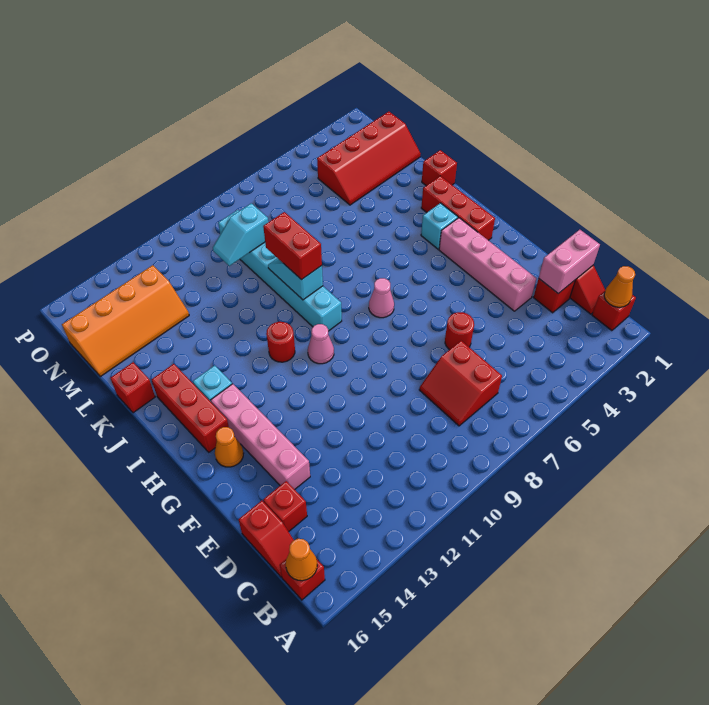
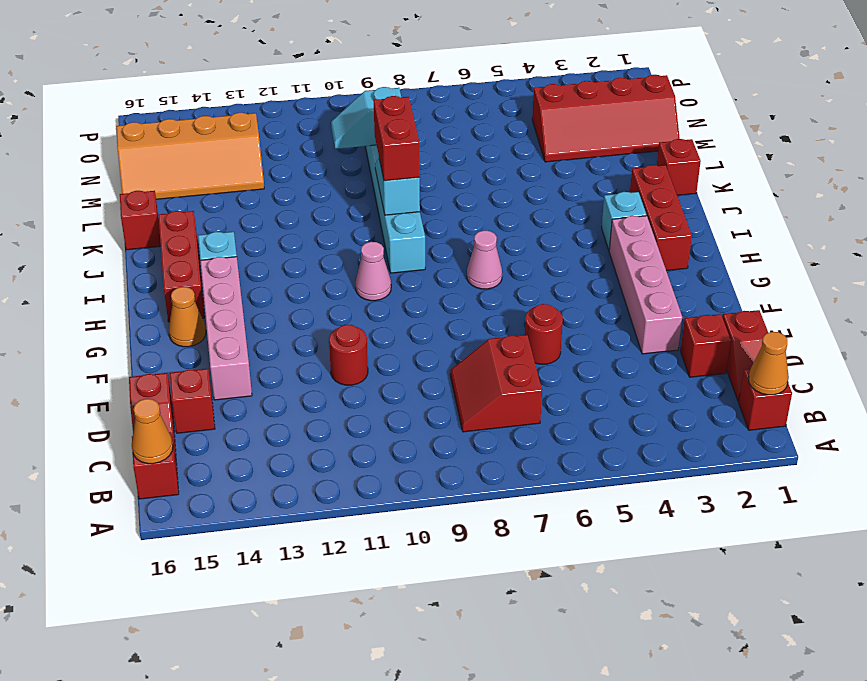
pink 1x2 brick [539,230,600,294] -> none
red 1x1 round brick [266,322,295,362] -> red 1x1 round brick moved to [329,324,368,385]

